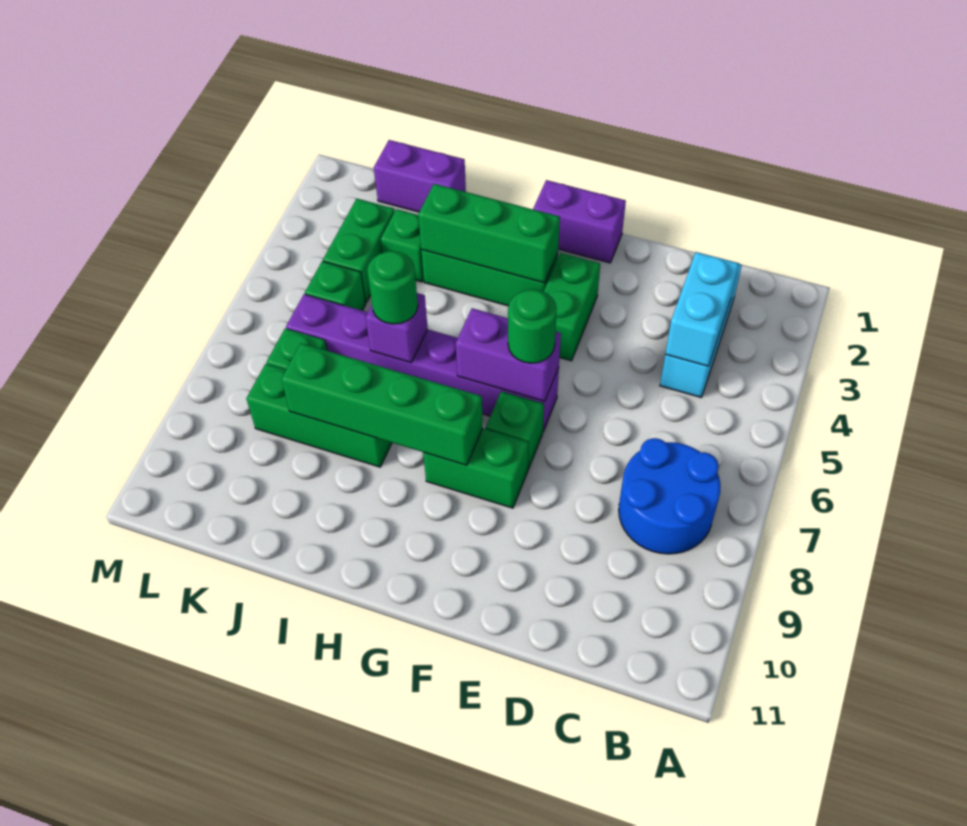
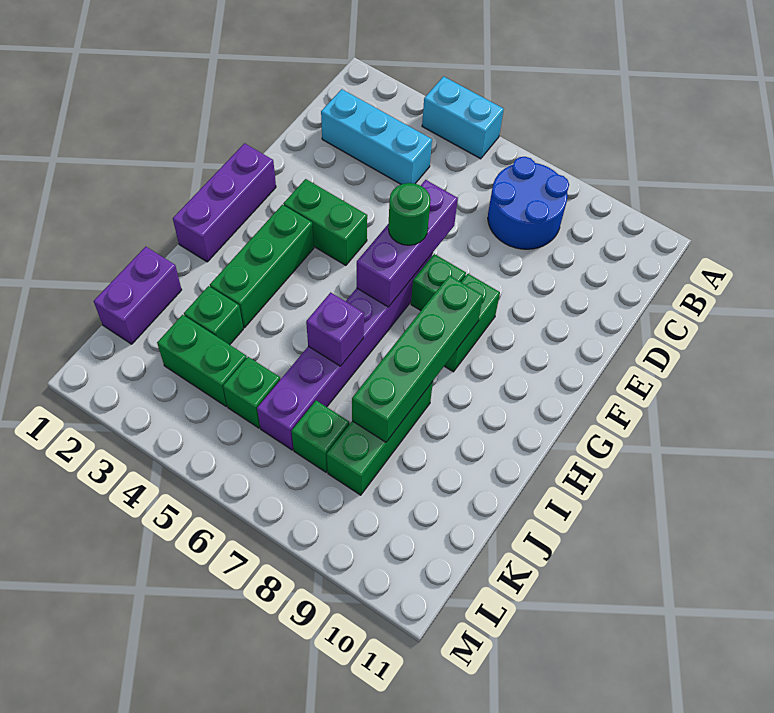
cyan 1x2 brick [665,252,739,366] -> cyan 1x2 brick moved to [422,76,504,159]
purple 1x2 brick [533,180,626,263] -> purple 1x3 brick [173,143,276,262]
purple 1x2 brick [456,308,561,401] -> purple 1x3 brick [357,180,458,307]
green 1x3 brick [418,184,560,283] -> none
green 1x1 round brick [367,251,418,324] -> none

